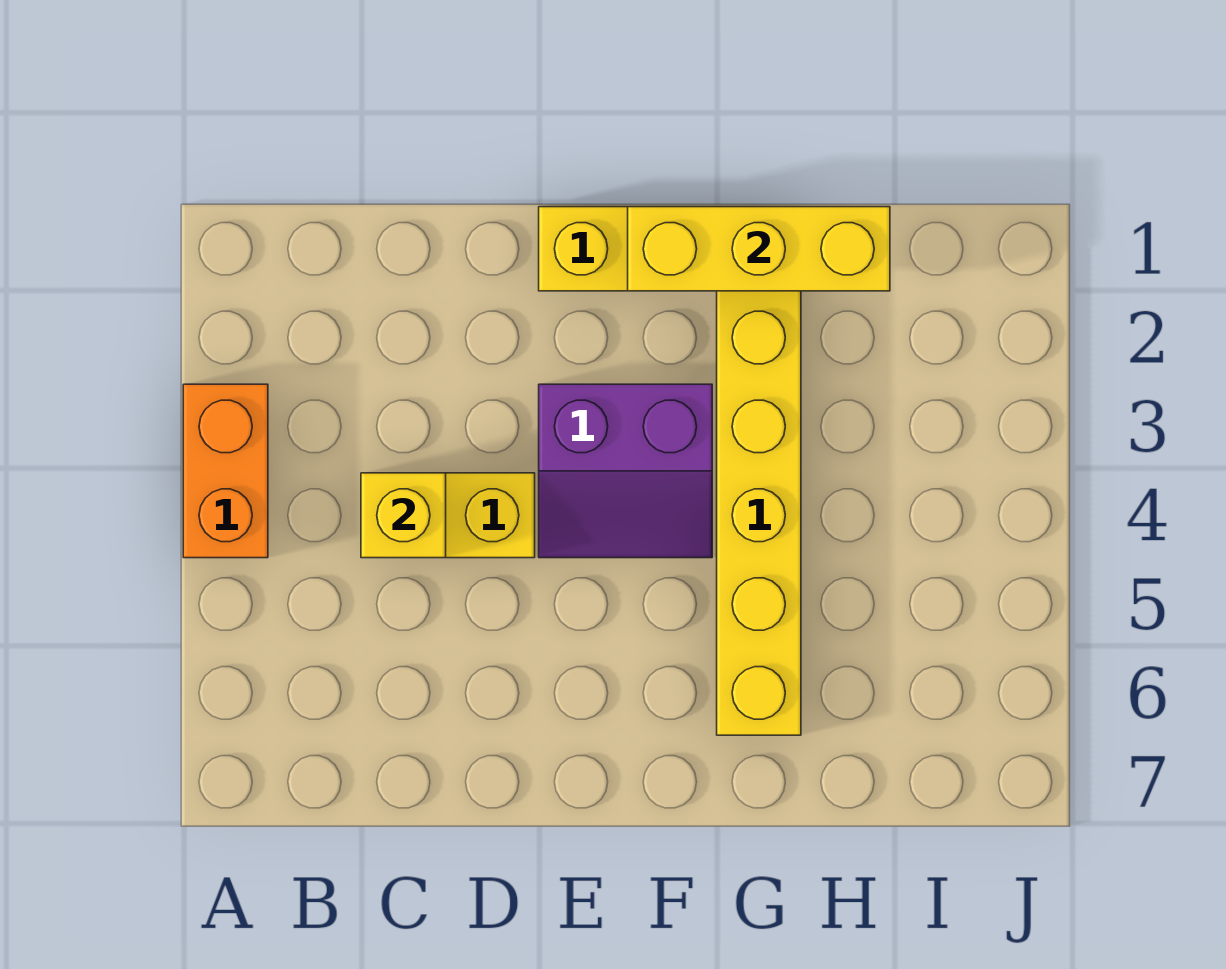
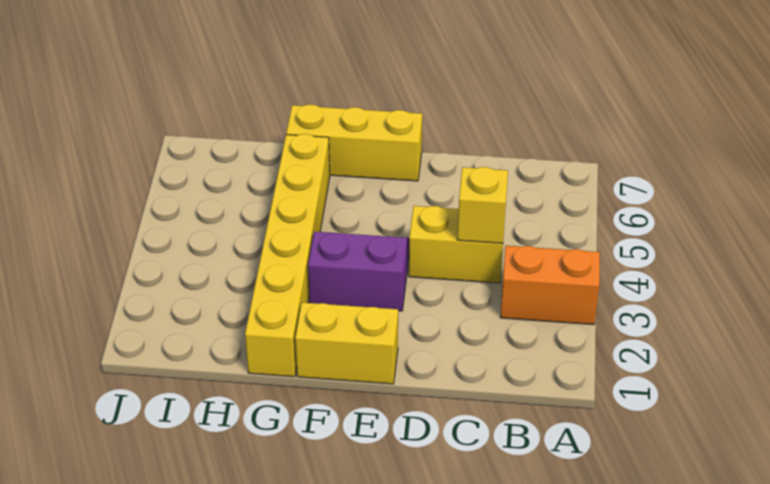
orange 1x2 brick [183,384,268,558] -> orange 1x2 brick turned to [500,246,600,325]
yellow 1x3 brick [628,207,890,291] -> yellow 1x3 brick moved to [286,105,422,181]

